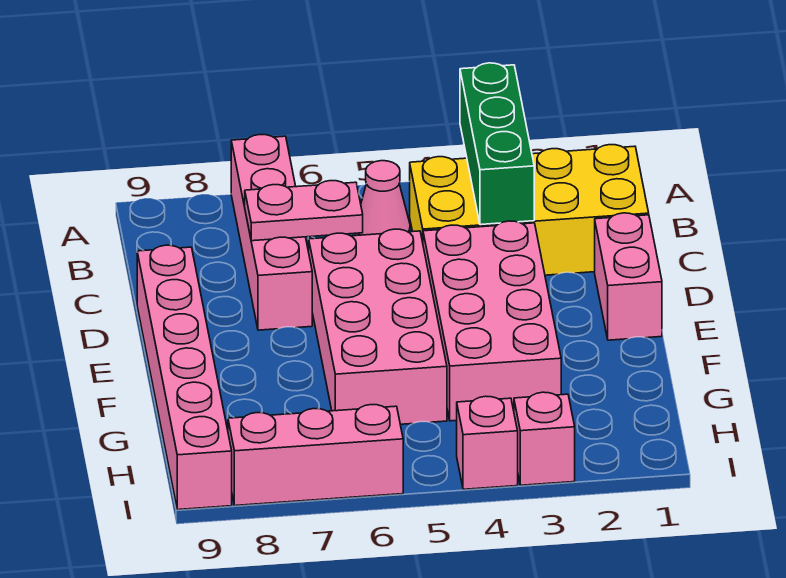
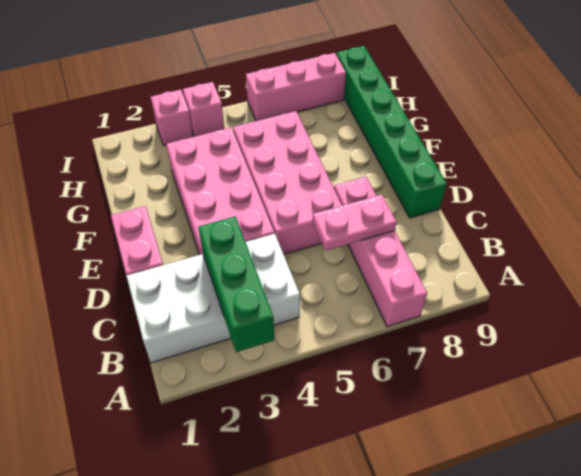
yellow 2x4 brick [410,145,649,275] -> white 2x4 brick [126,234,300,363]
pink 1x1 cone [356,161,410,236] -> none
pink 1x6 brick [137,245,232,510] -> green 1x6 brick [336,46,447,218]

